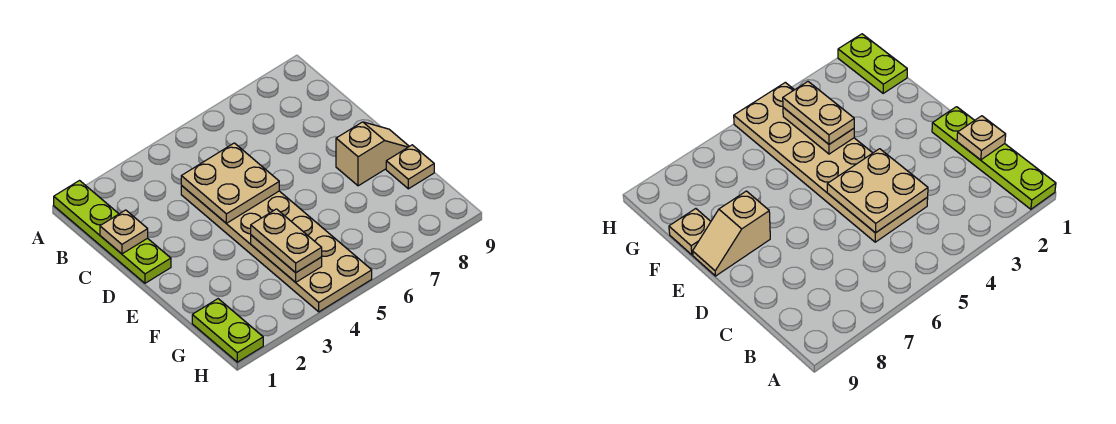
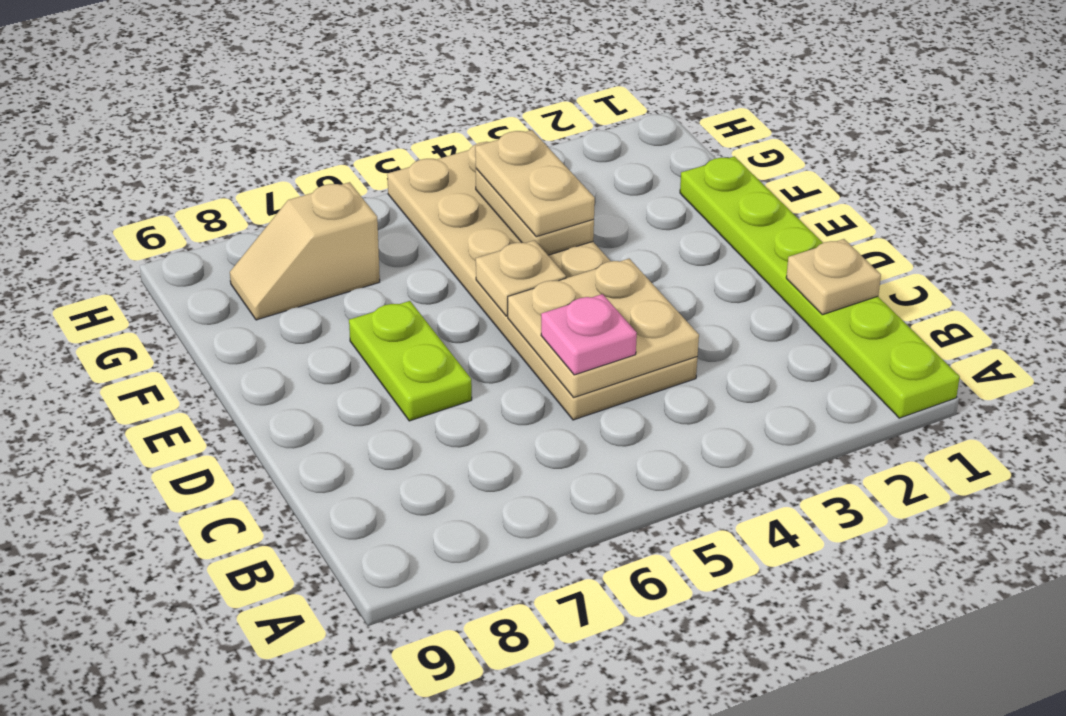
lime 1x4 plate [54,181,171,283] -> lime 1x6 plate [680,156,960,418]
none -> pink 1x1 plate [541,294,637,375]
tan 1x2 slope [336,122,409,186] -> tan 1x2 slope moved to [230,182,380,320]
tan 1x1 plate [386,145,434,189] -> tan 1x1 plate moved to [476,240,566,316]
lime 1x2 plate [192,299,263,362] -> lime 1x2 plate moved to [349,301,472,421]

